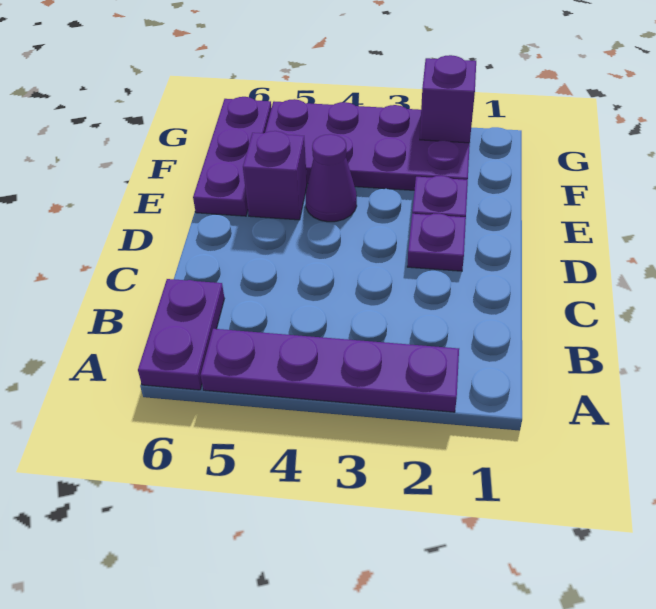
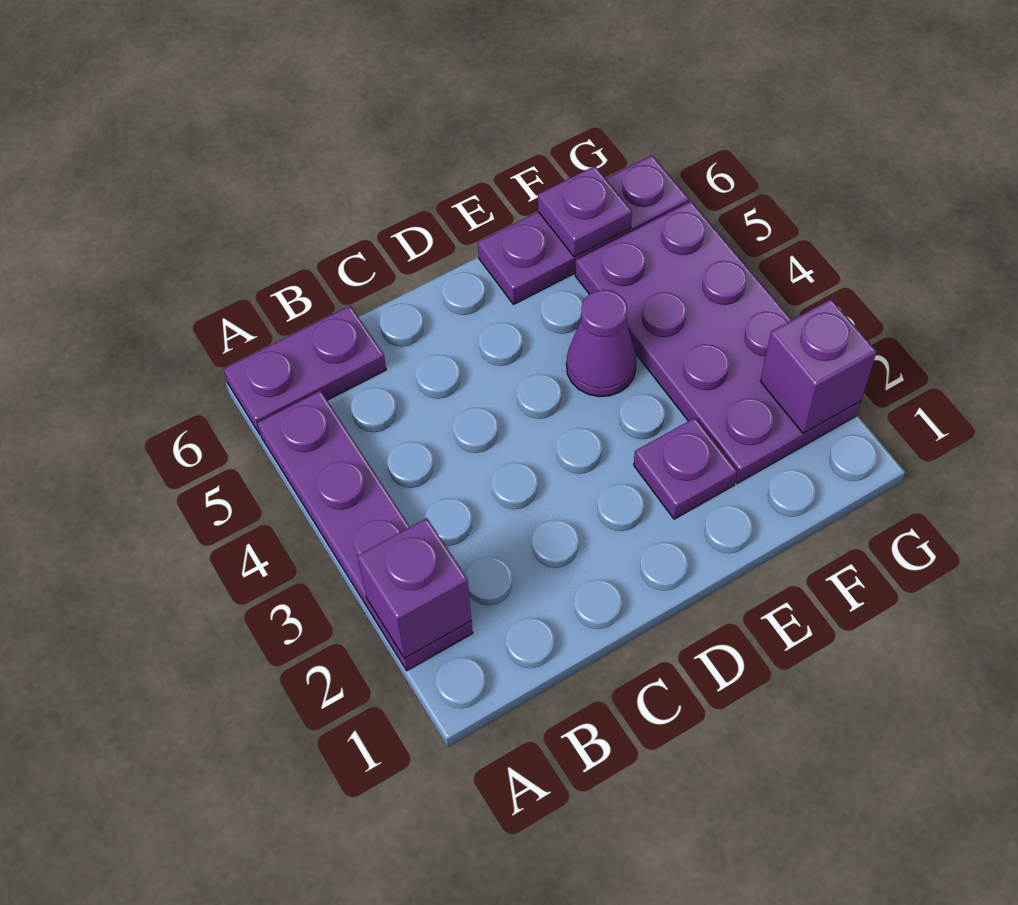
purple 1x1 plate [407,214,466,271] -> purple 1x1 plate moved to [538,166,632,257]
purple 1x1 brick [243,131,307,220] -> purple 1x1 brick moved to [357,518,471,658]

